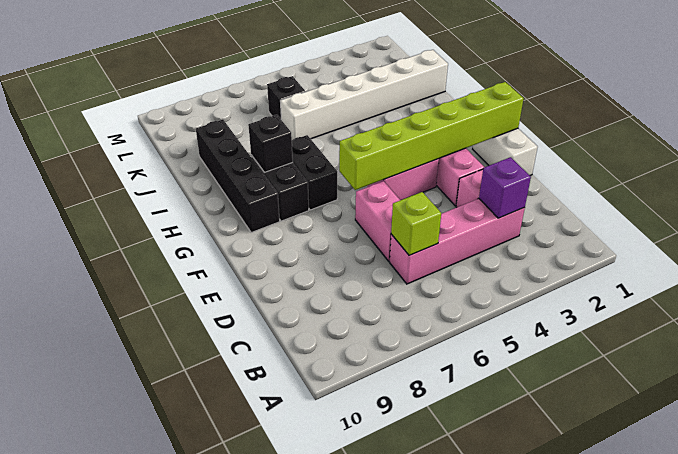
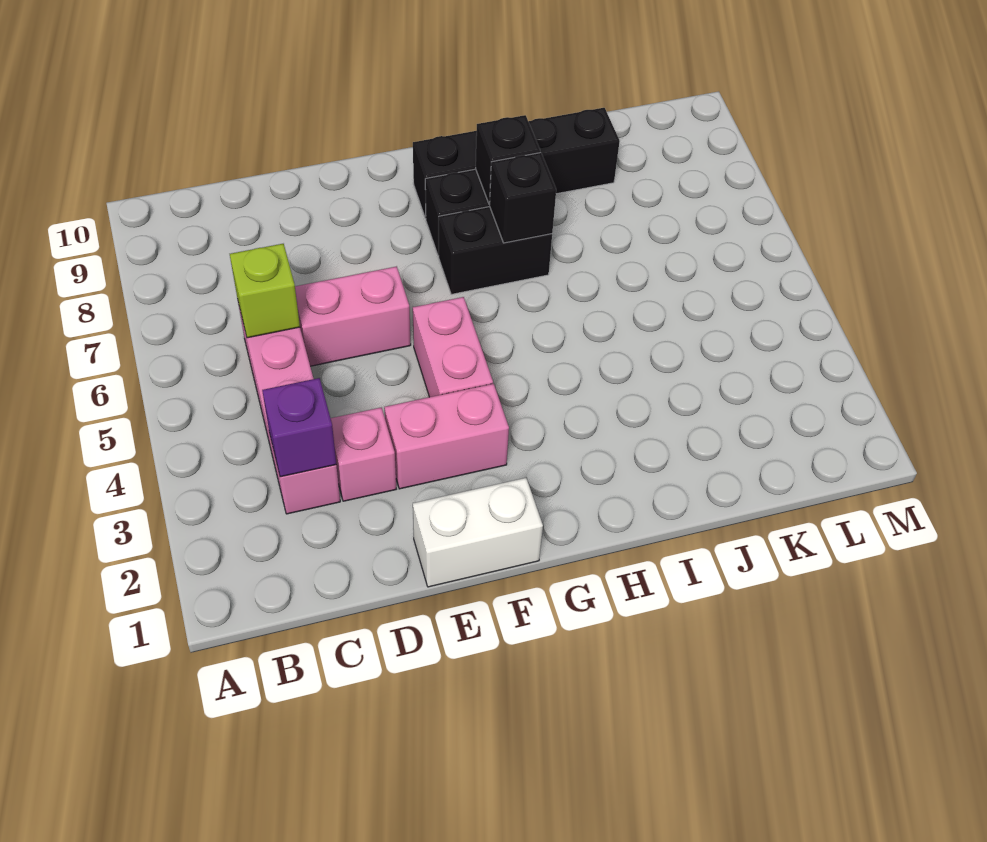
lime 1x6 brick [339,82,524,190] -> none
white 1x6 brick [280,50,448,140] -> none
black 1x1 brick [267,76,305,119] -> black 1x1 brick moved to [489,153,556,243]

